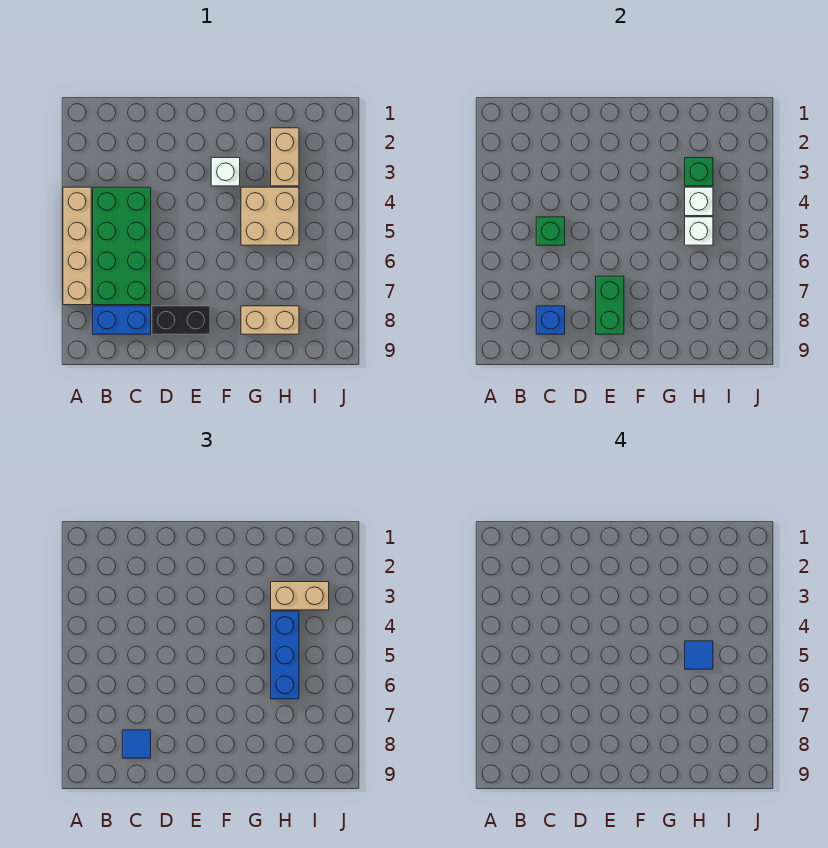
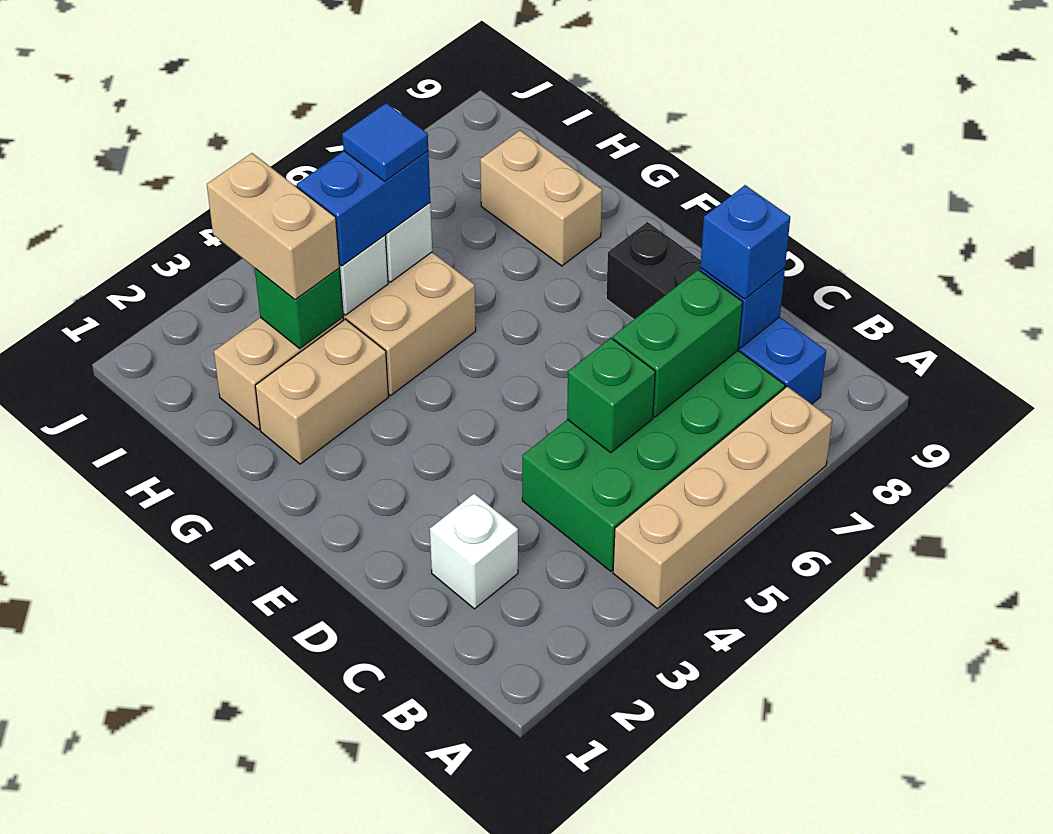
blue 1x1 tile [122,730,151,758] -> blue 1x1 brick [700,185,790,299]
green 1x2 brick [596,276,624,334] -> green 1x2 brick moved to [613,270,743,417]
white 1x1 brick [211,158,240,186] -> white 1x1 brick moved to [430,493,518,609]
none -> tan 1x2 brick [255,319,388,464]
blue 1x3 brick [271,611,299,699] -> blue 1x2 brick [297,151,430,266]

